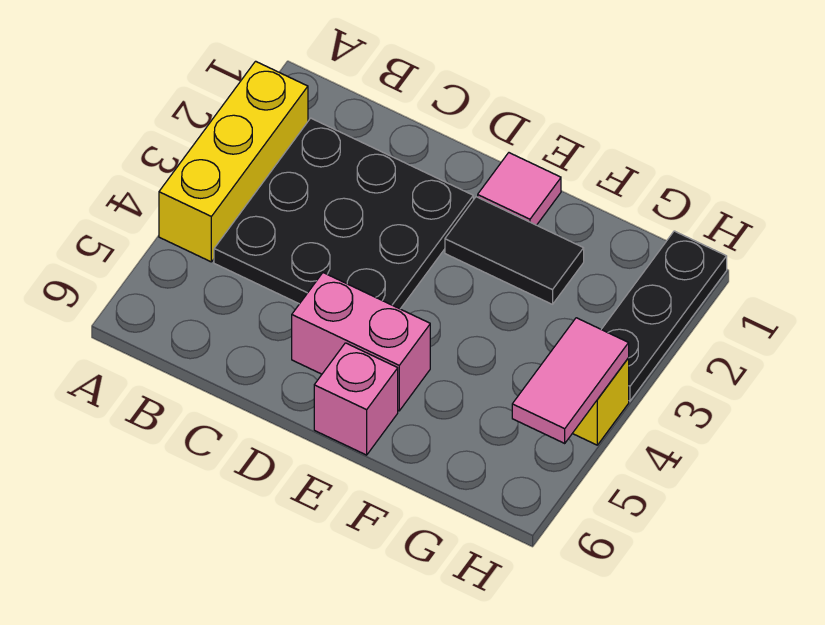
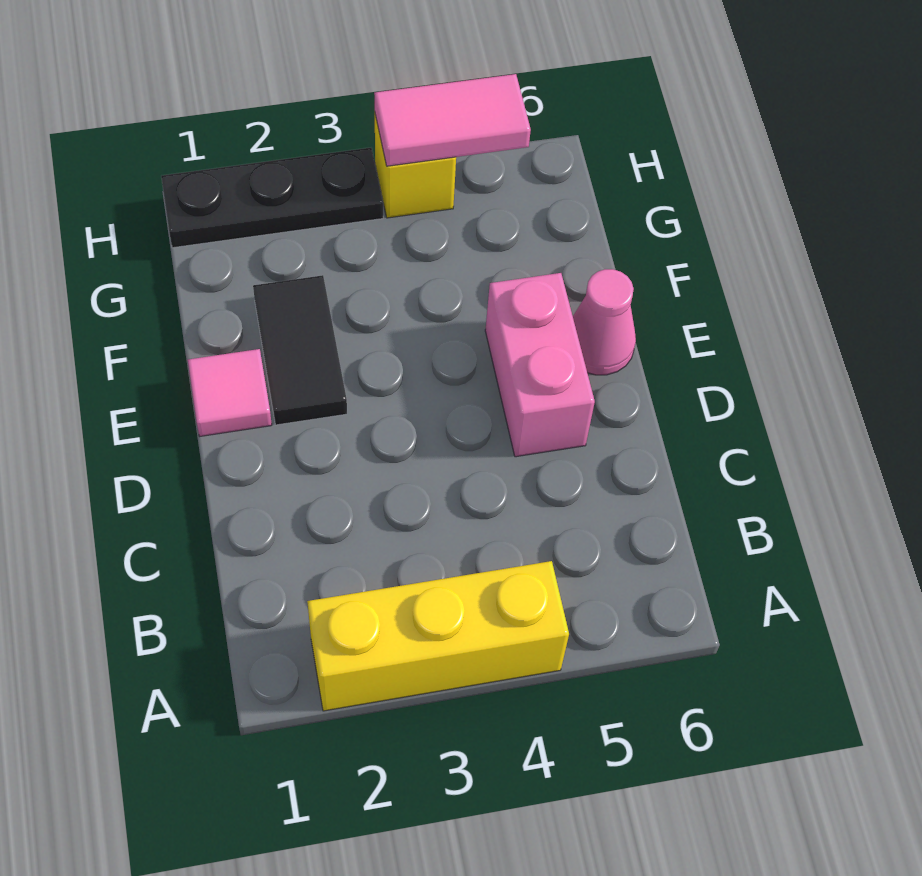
black 3x3 plate [214,118,473,309] -> none
pink 1x1 brick [314,343,398,455] -> pink 1x1 cone [573,269,636,375]

